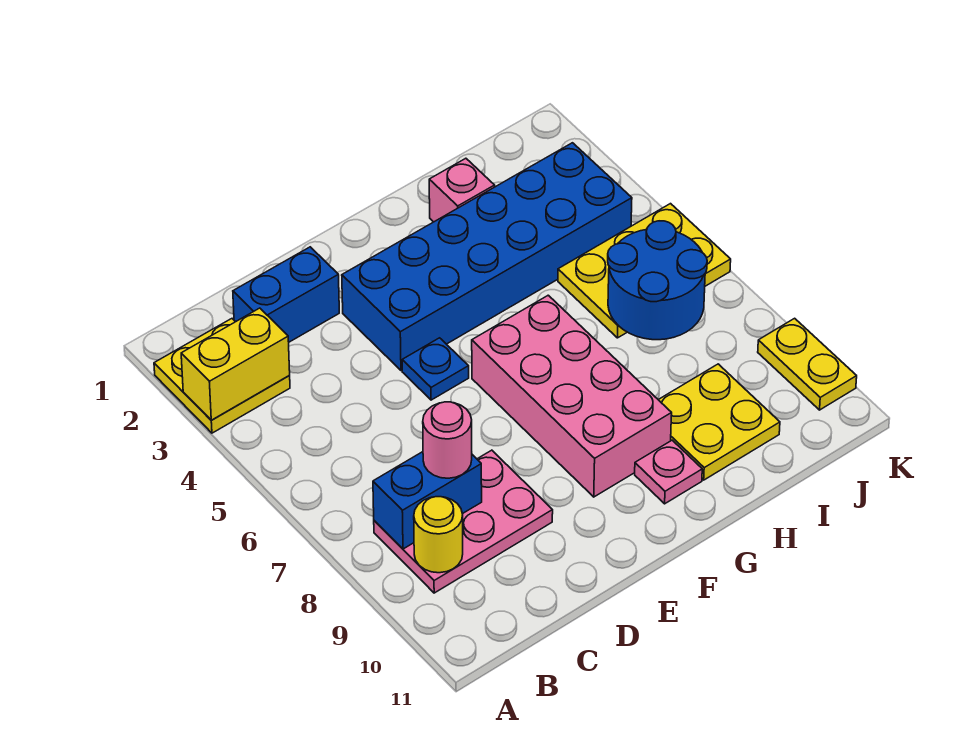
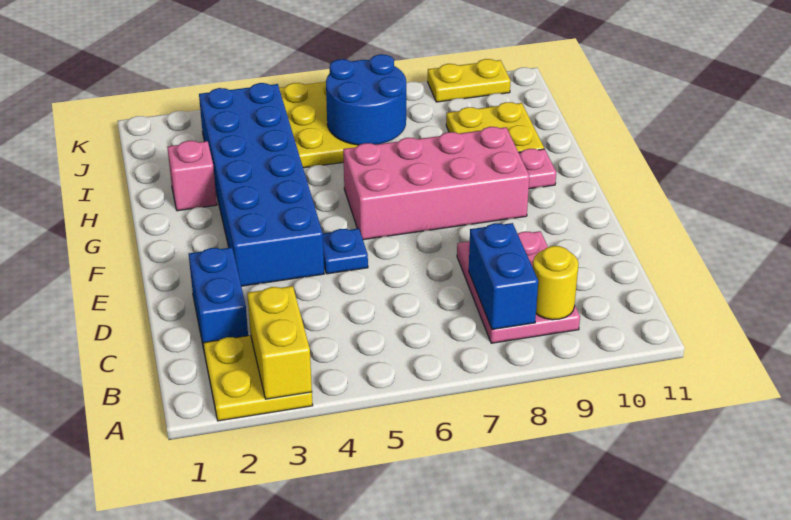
pink 1x1 round brick [423,402,472,478] -> none

